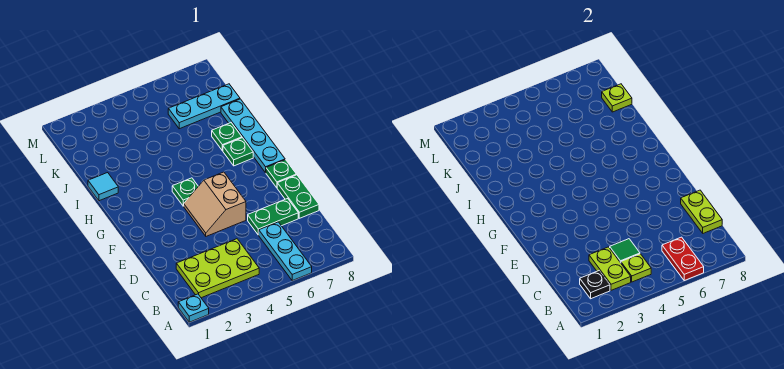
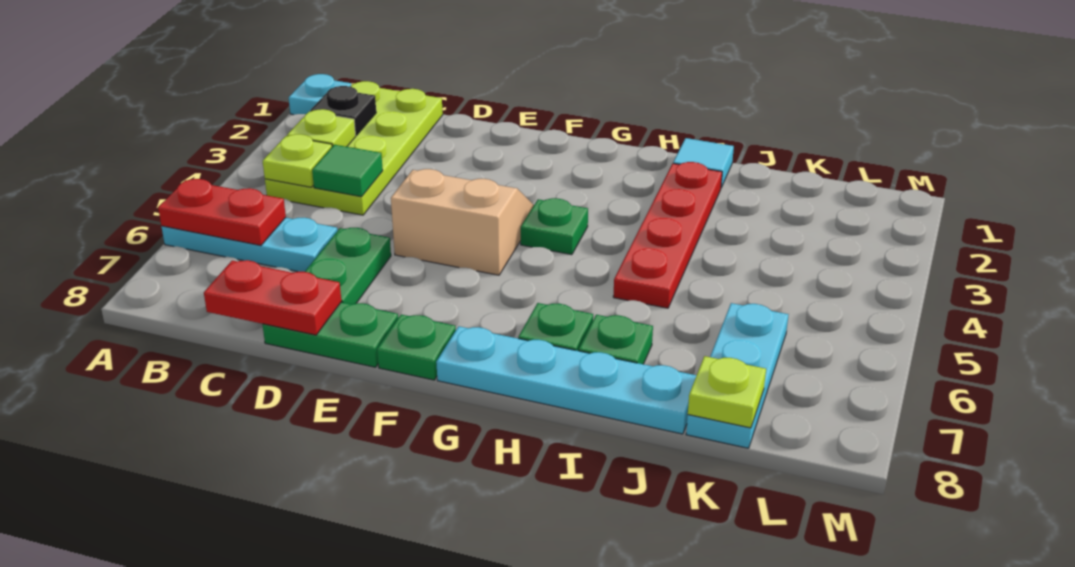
lime 2x3 plate [176,239,259,298] -> lime 2x4 plate [265,81,443,215]
lime 1x2 plate [589,247,631,290] -> lime 1x1 plate [287,109,356,147]
lime 1x2 plate [681,190,722,233] -> red 1x2 plate [204,260,341,335]
none -> red 1x4 plate [613,162,722,308]

